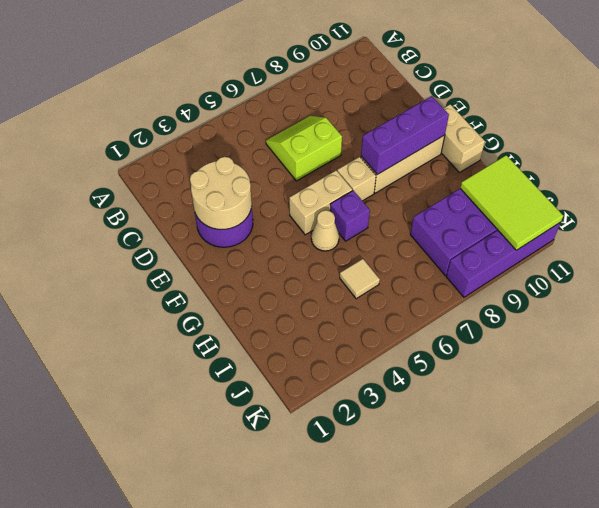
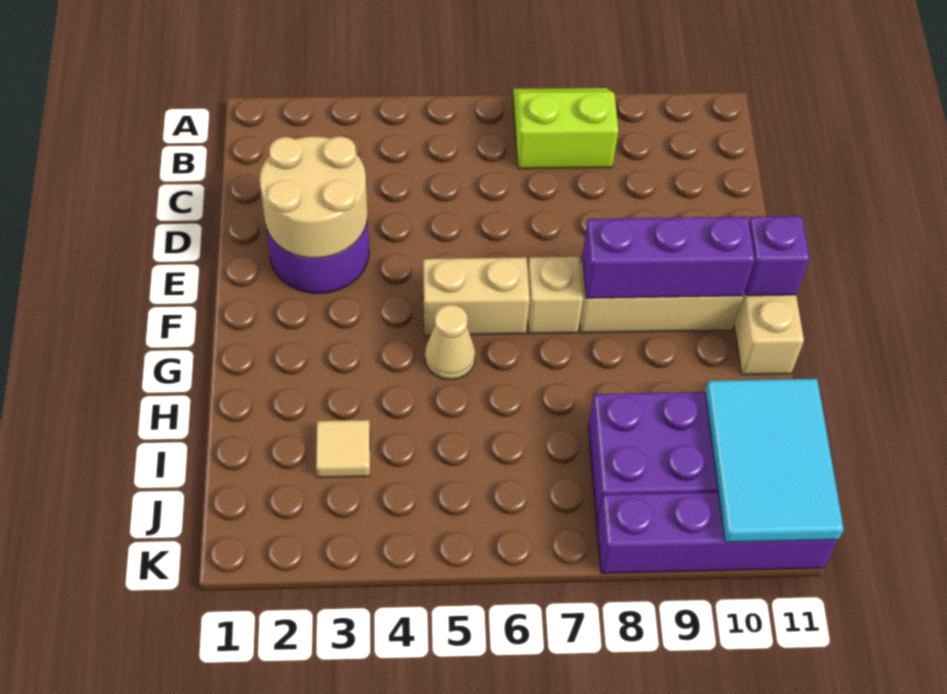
lime 2x2 slope [266,116,342,181] -> lime 2x2 slope moved to [513,88,618,169]
purple 1x1 brick [330,191,370,241] -> purple 1x1 brick moved to [745,216,810,296]
tan 1x1 tile [340,259,380,299] -> tan 1x1 tile moved to [316,420,370,477]
lime 2x3 tile [460,155,563,250] -> cyan 2x3 tile [705,379,844,542]

